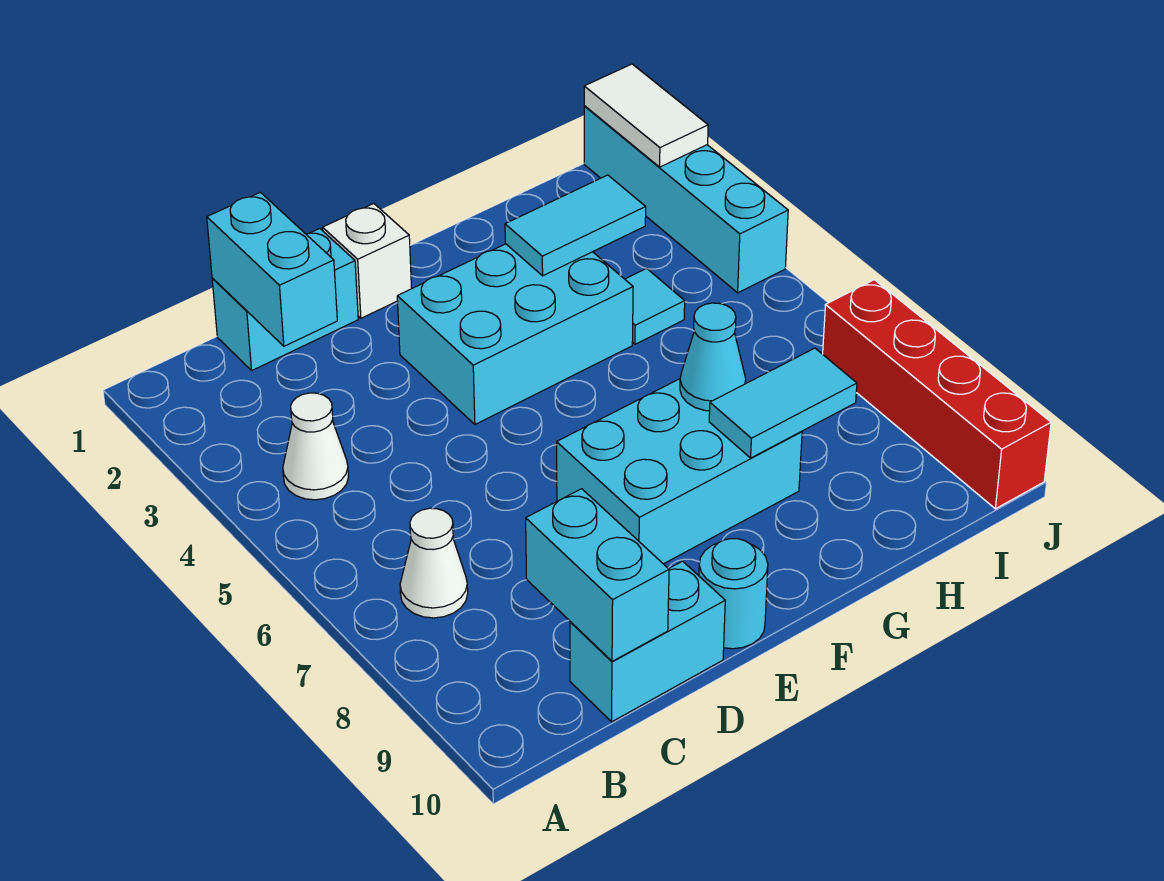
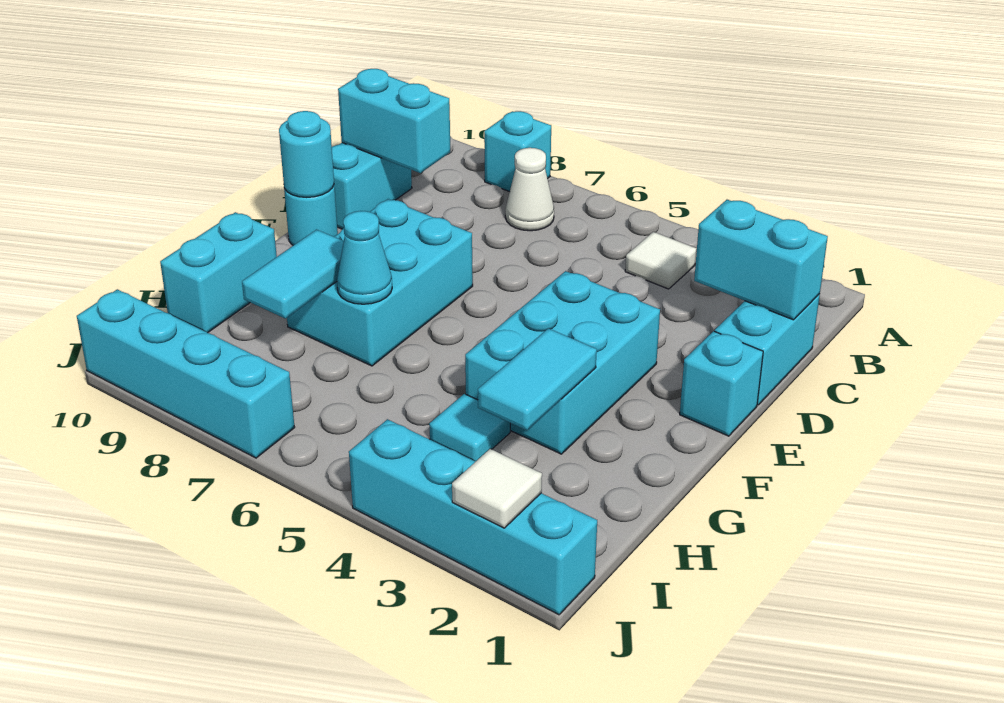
none -> cyan 1x1 brick [484,111,551,192]
white 1x1 cone [283,393,349,500] -> white 1x1 tile [625,232,696,289]
white 1x1 brick [323,204,412,318] -> cyan 1x1 brick [680,331,763,436]
none -> cyan 1x1 round brick [279,111,334,197]
none -> cyan 1x2 brick [160,212,277,333]
white 1x2 tile [584,64,708,167] -> white 1x1 tile [452,449,542,528]
red 1x4 brick [823,280,1051,509] -> cyan 1x4 brick [77,289,295,458]

